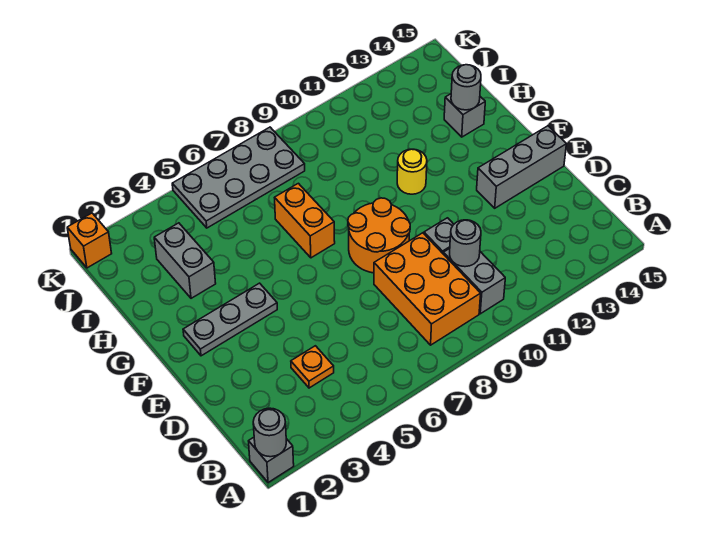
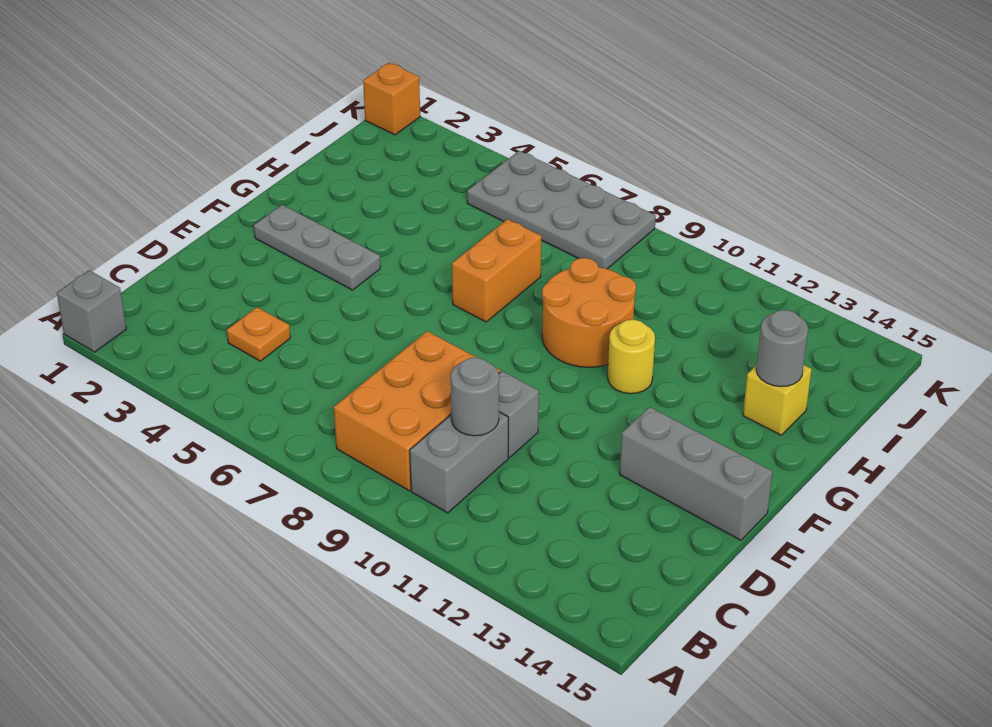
grey 1x1 round brick [253,408,286,457] -> none
orange 2x2 round brick [348,198,410,273] -> orange 2x2 round brick moved to [542,258,636,367]
grey 1x2 brick [154,223,216,298] -> none
grey 1x1 brick [444,94,485,137] -> yellow 1x1 brick [743,365,812,435]

